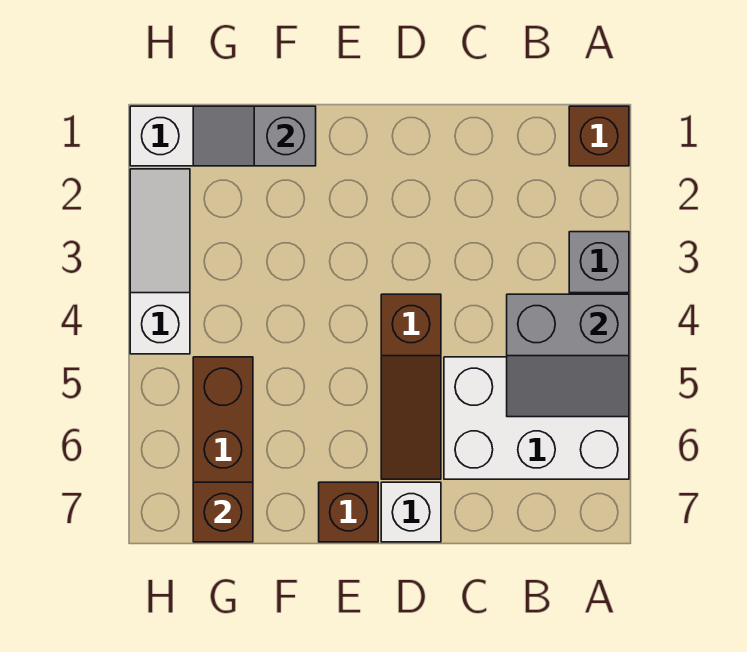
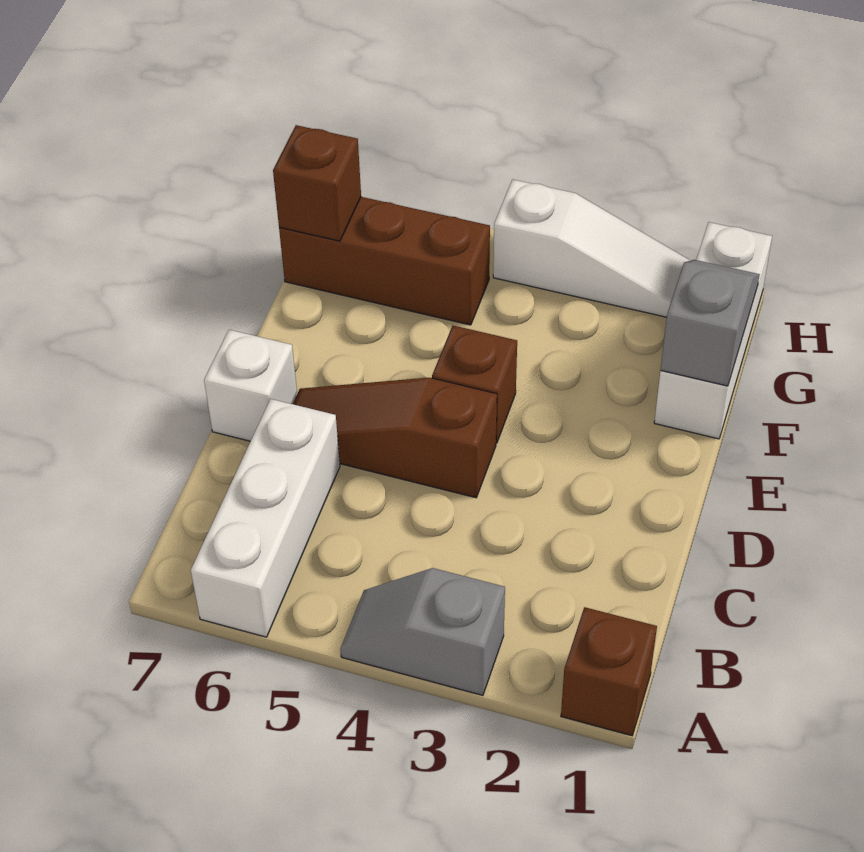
grey 2x2 slope [507,294,629,417] -> none
white 2x3 brick [444,357,629,479] -> white 1x3 brick [191,399,340,637]
brown 1x1 brick [319,482,378,542] -> brown 1x1 brick moved to [432,325,517,443]

